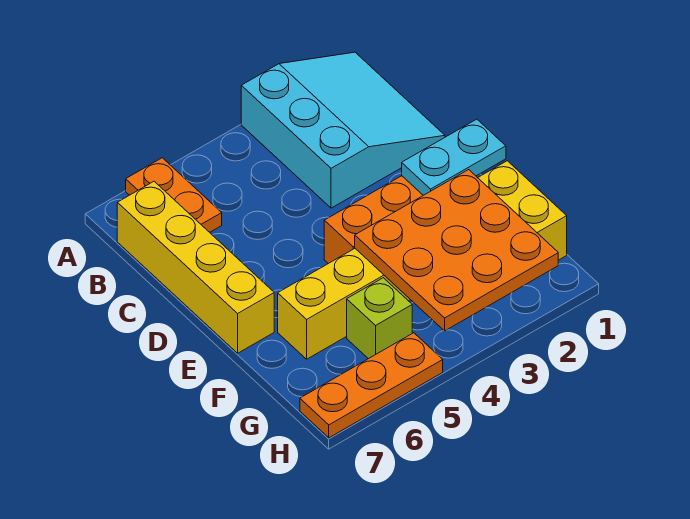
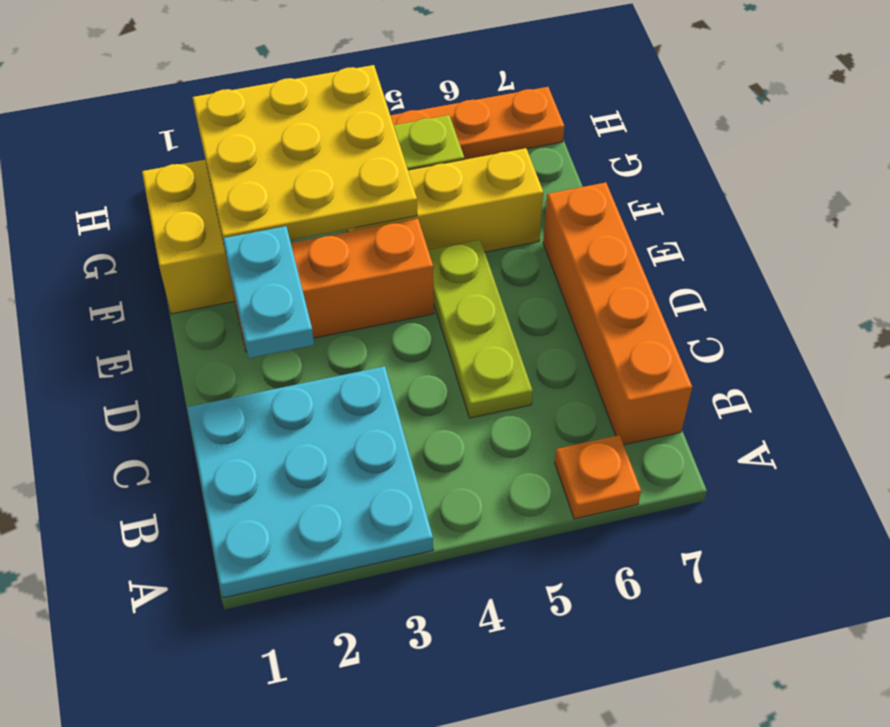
cyan 3x3 slope [241,52,445,208] -> cyan 3x3 plate [187,366,433,598]
orange 1x2 plate [126,158,222,232] -> orange 1x1 plate [555,435,641,519]
yellow 1x4 brick [117,181,274,353] -> orange 1x4 brick [543,183,692,445]
none -> lime 1x3 plate [428,240,533,418]
cyan 1x2 plate [402,119,506,195] -> cyan 1x2 plate turned to [223,226,314,358]
orange 3x3 plate [355,170,558,331] -> yellow 3x3 plate [192,65,417,243]

